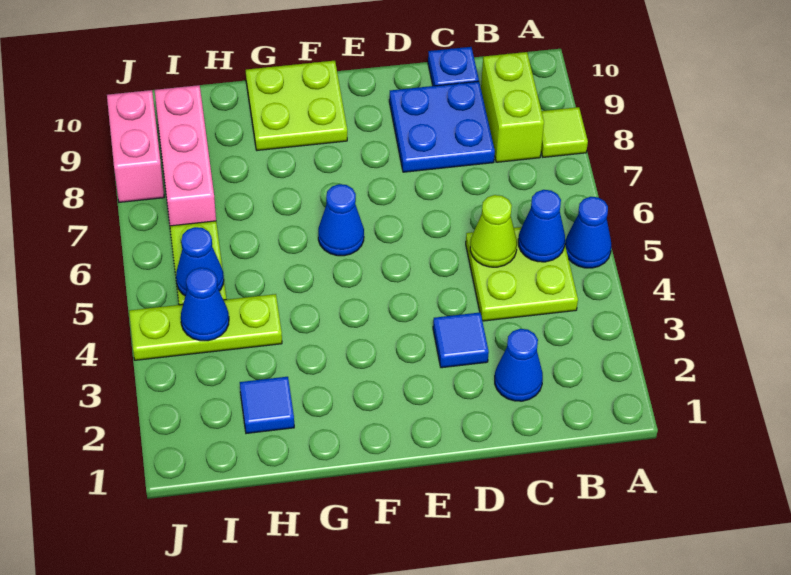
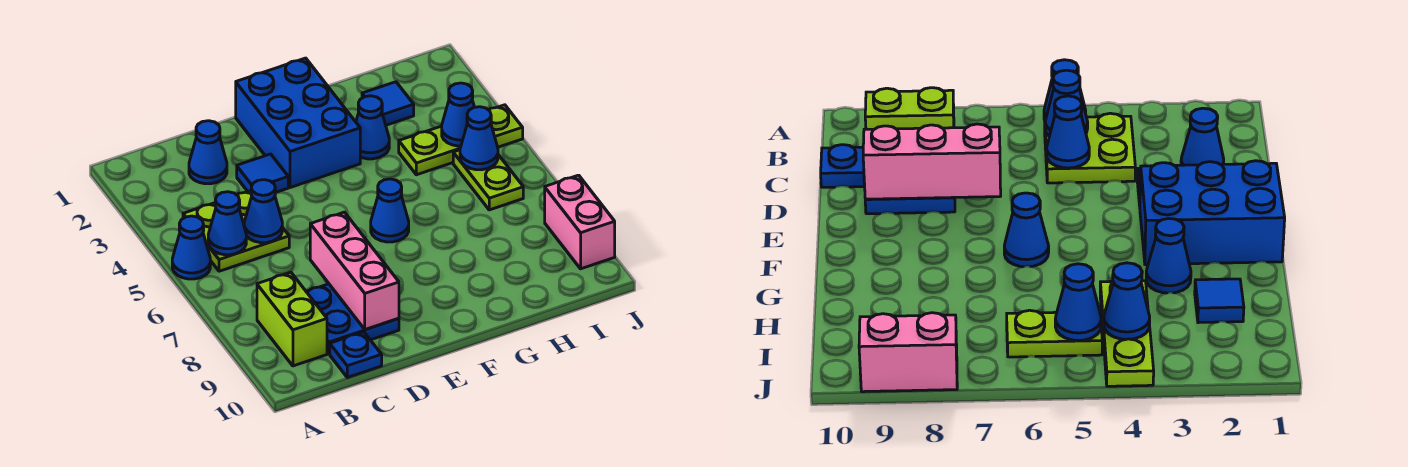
lime 1x1 tile [541,107,588,157] -> none
lime 1x1 cone [470,195,517,267] -> blue 1x1 cone [244,180,282,243]
none -> blue 2x3 brick [236,58,360,188]
lime 2x2 plate [246,61,347,150] -> none
none -> blue 1x1 cone [356,96,389,159]
pink 1x3 brick [155,85,216,226] -> pink 1x3 brick moved to [310,212,399,330]

